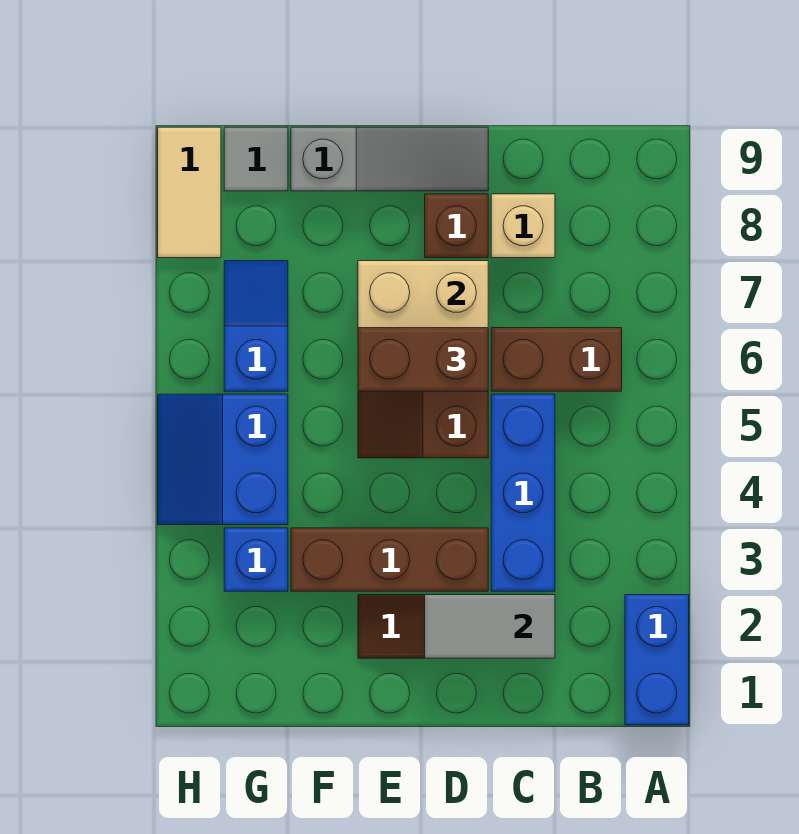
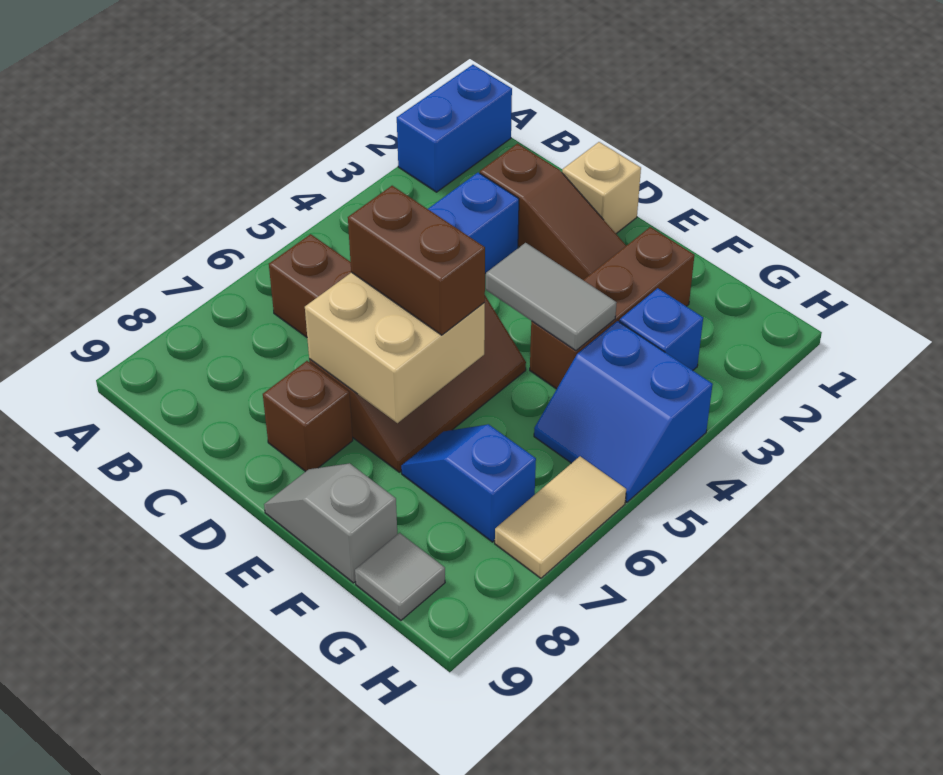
grey 1x2 tile [425,595,555,658] -> grey 1x2 tile moved to [486,243,617,351]
tan 1x1 brick [491,194,555,258] -> tan 1x1 brick moved to [562,142,641,233]
brown 1x3 brick [291,528,488,591] -> brown 1x3 brick turned to [530,227,694,389]
grey 1x3 slope [291,127,488,191] -> grey 1x2 slope [264,463,397,583]
blue 2x2 slope [158,394,288,525] -> blue 2x2 slope turned to [534,321,713,502]
blue 1x2 slope [224,261,288,391] -> blue 1x2 slope turned to [401,424,536,542]
tan 1x2 tile [158,127,221,258] -> tan 1x2 tile moved to [495,456,626,578]

